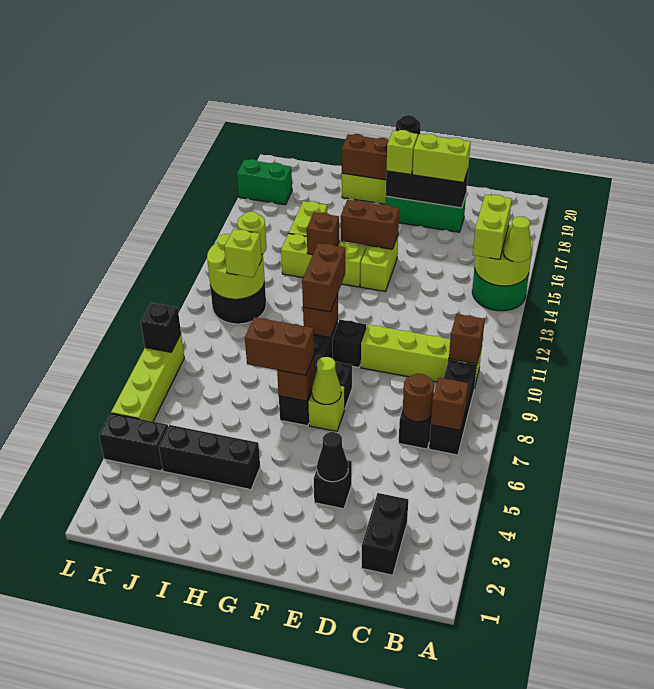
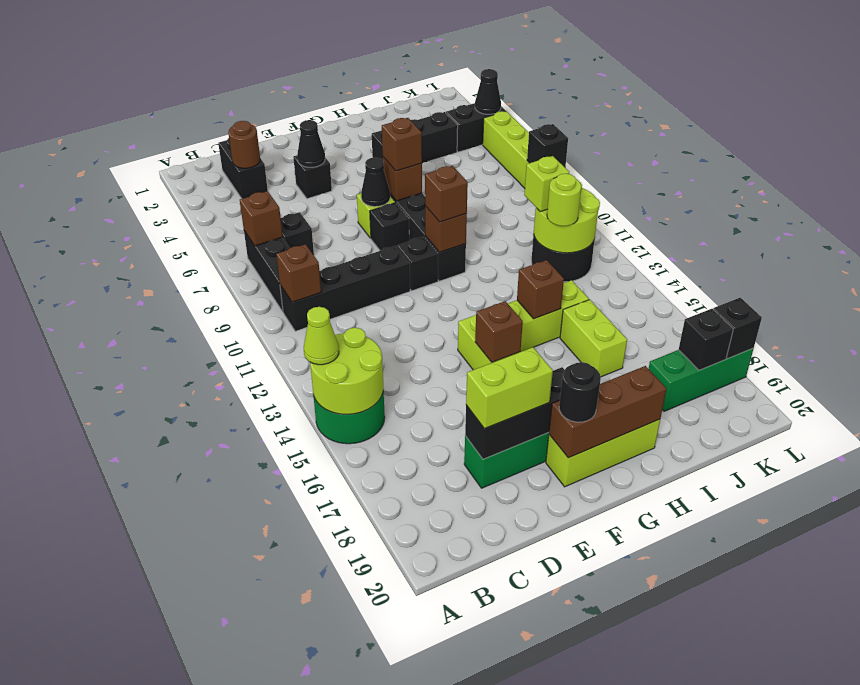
lime 1x4 brick [361,325,482,388] -> black 1x4 brick [280,246,410,331]
lime 1x2 brick [473,194,512,260] -> none
brown 1x1 round brick [403,374,434,422] -> brown 1x1 round brick moved to [228,121,260,168]
lime 1x1 cone [312,357,341,404] -> black 1x1 cone [361,158,390,207]
brown 1x2 brick [341,200,399,249] -> brown 1x1 brick [475,301,523,362]
lime 1x1 brick [386,130,418,175] -> none
brown 1x2 brick [245,317,314,375] -> brown 1x1 brick [381,118,422,171]
brown 1x2 brick [302,243,345,312] -> brown 1x1 brick [425,166,468,222]
green 1x2 brick [237,159,292,205] -> green 1x3 brick [649,348,754,411]
none -> black 1x1 brick [679,309,733,370]
none -> black 1x1 cone [475,69,501,114]
none -> black 1x1 brick [713,298,762,359]

